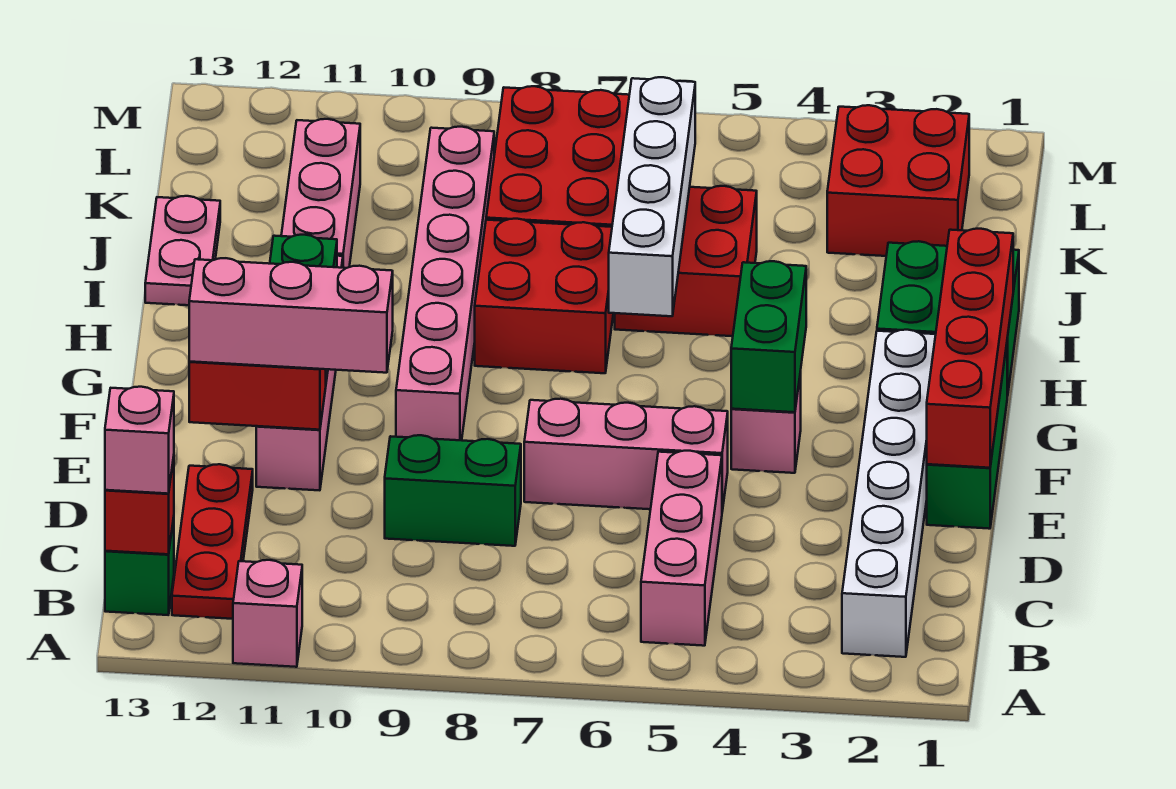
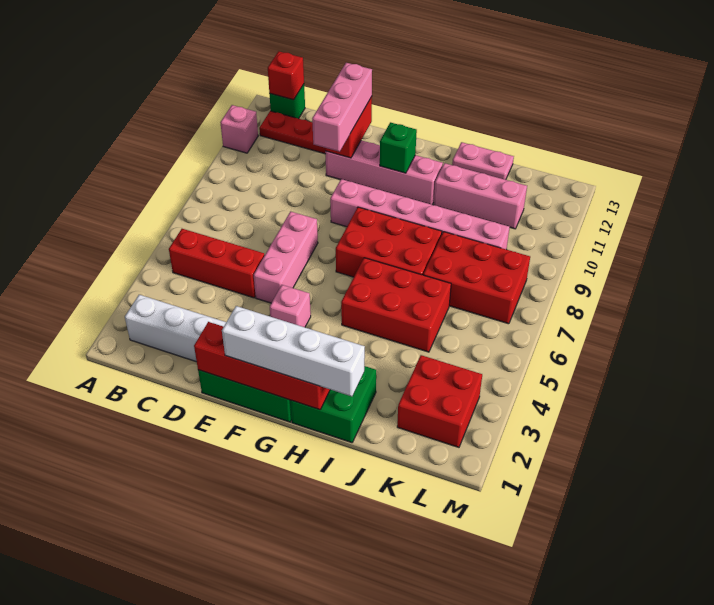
pink 1x3 brick [641,451,722,646] -> red 1x3 brick [169,229,265,298]
pink 1x1 brick [105,387,174,494] -> none
green 1x2 brick [385,435,521,546] -> none
green 1x2 brick [731,261,806,412] -> none
white 1x4 brick [609,77,695,316] -> white 1x4 brick moved to [222,306,365,396]
red 2x2 brick [475,219,613,373] -> red 2x3 brick [336,207,442,277]
red 2x2 brick [615,186,757,336] -> red 2x3 brick [341,258,451,352]

